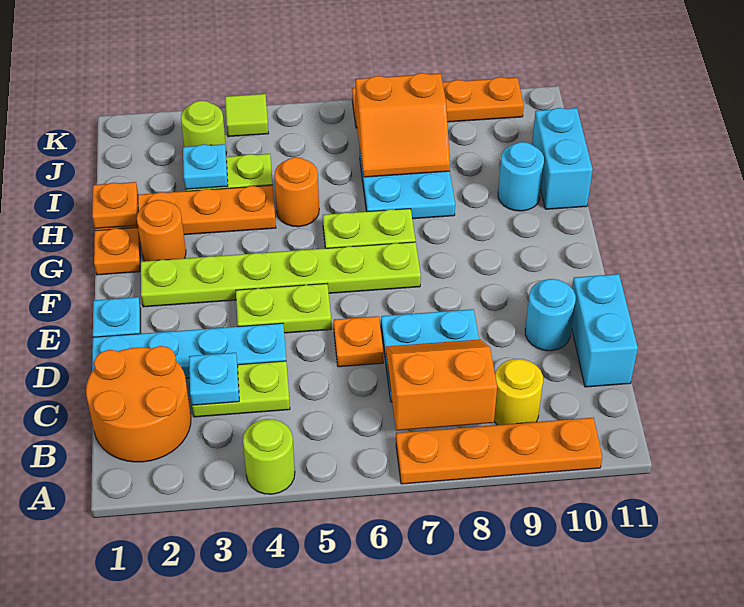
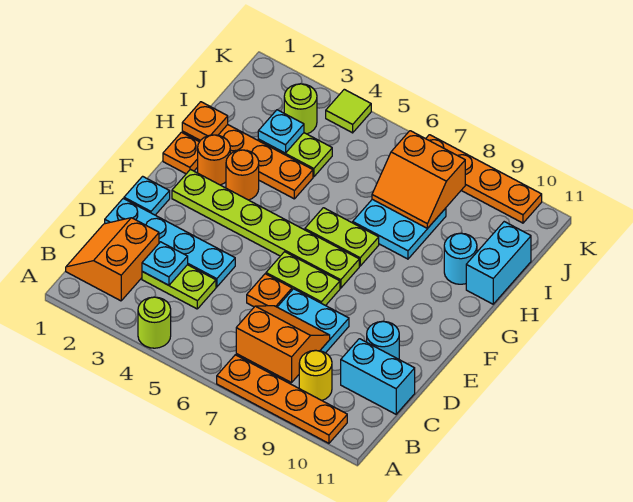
orange 2x2 round brick [86,346,191,462] -> orange 2x2 slope [66,218,159,301]
cyan 1x2 brick [572,274,638,387] -> cyan 1x2 brick turned to [341,339,415,414]
lime 1x2 plate [236,284,331,333] -> lime 1x2 plate moved to [266,252,340,306]
orange 1x1 round brick [274,157,319,227] -> orange 1x1 round brick moved to [226,150,259,200]

